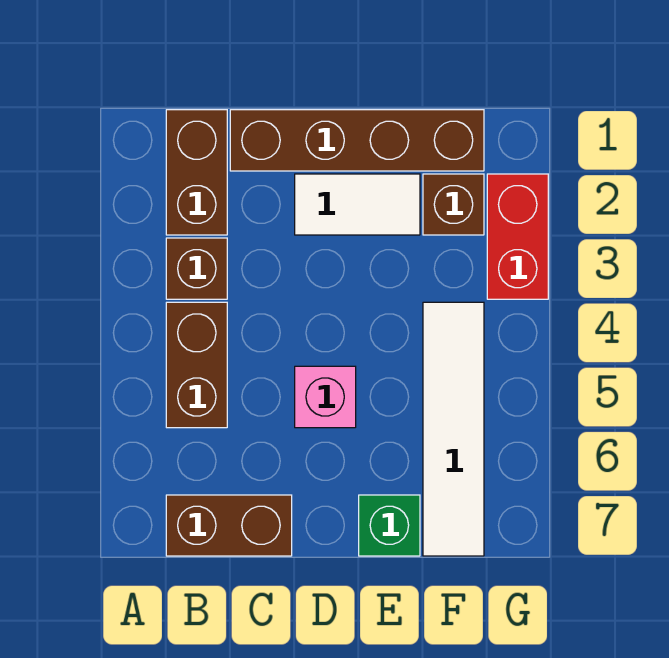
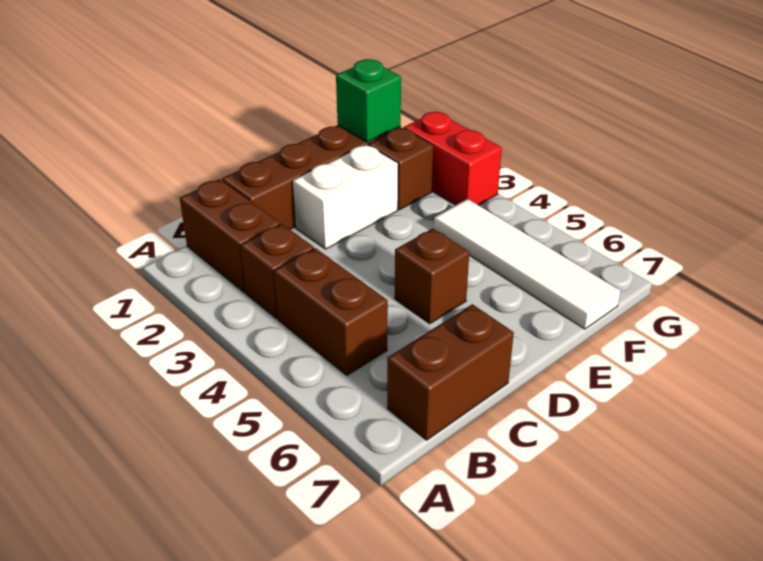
white 1x2 tile [295,174,420,235] -> white 1x2 brick [293,145,398,249]
pink 1x1 brick [295,366,356,428] -> brown 1x1 brick [395,228,469,324]
green 1x1 brick [359,495,420,556] -> green 1x1 brick moved to [336,59,401,142]

